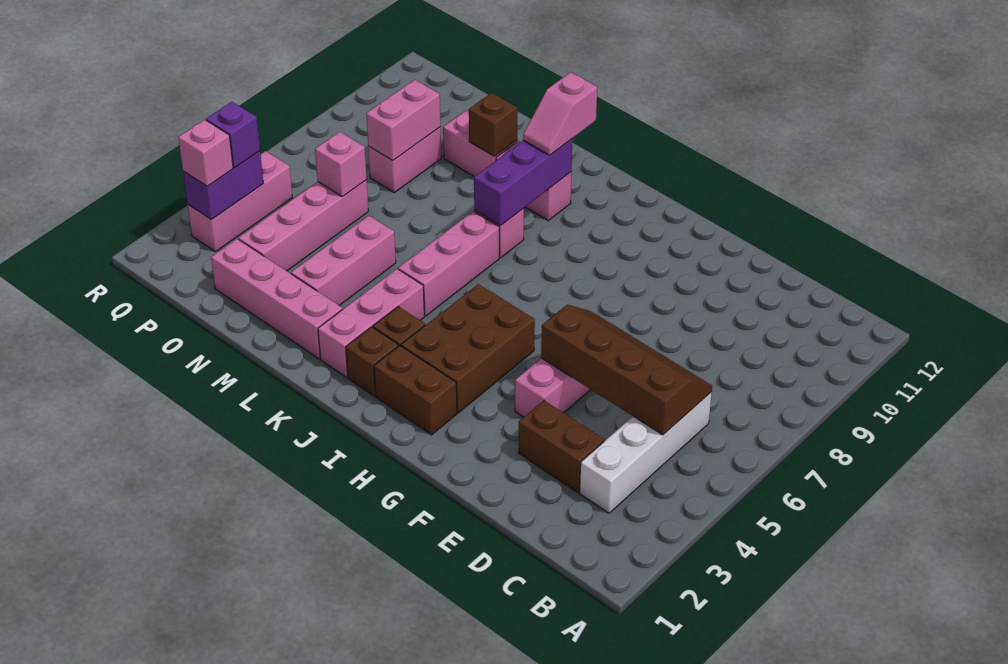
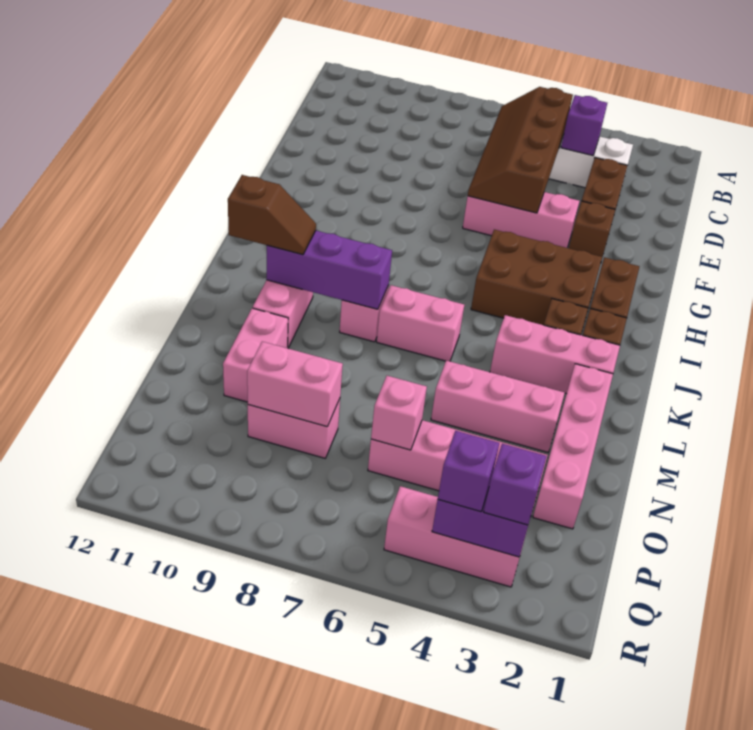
none -> purple 1x1 brick [561,95,607,156]
pink 1x3 brick [398,211,499,316] -> pink 1x2 brick [377,285,464,361]
pink 1x2 slope [523,72,597,155] -> brown 1x2 slope [228,175,316,255]
brown 1x1 brick [469,93,517,157] -> brown 1x1 brick moved to [569,201,615,257]
pink 1x1 brick [178,120,233,186] -> purple 1x1 brick [484,444,547,525]

